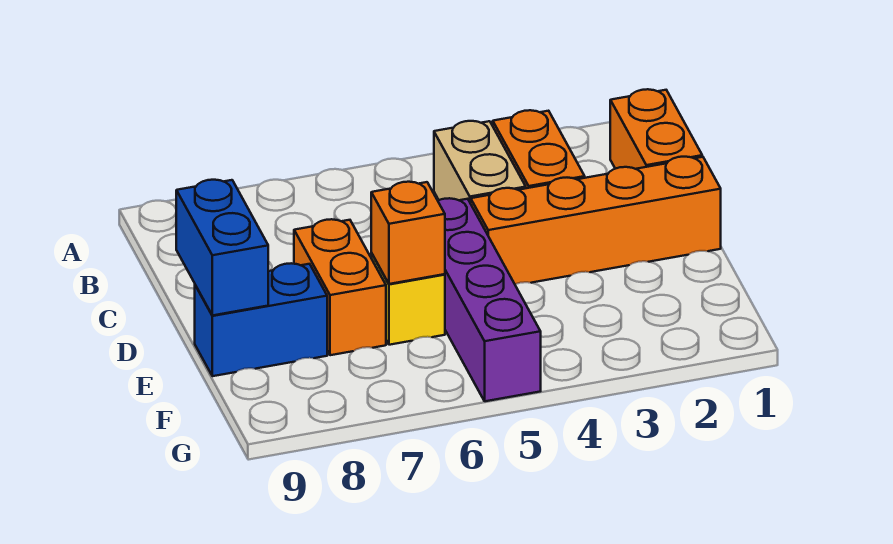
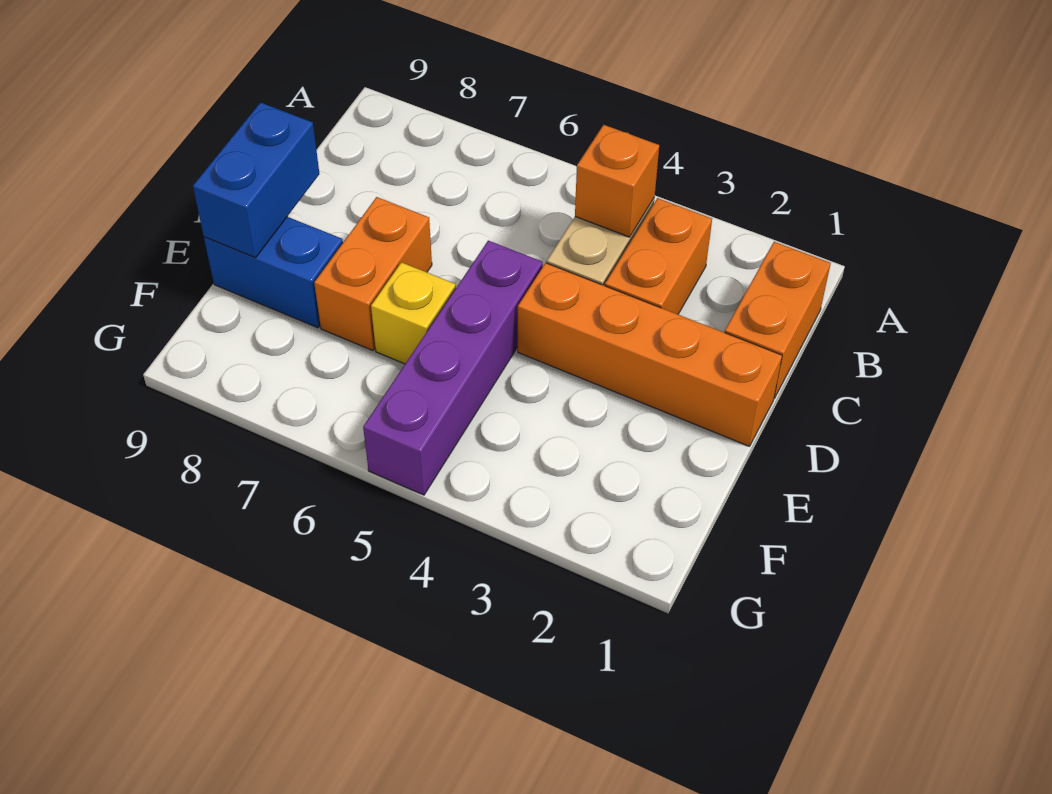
orange 1x1 brick [371,182,445,284] -> orange 1x1 brick moved to [575,125,659,237]

